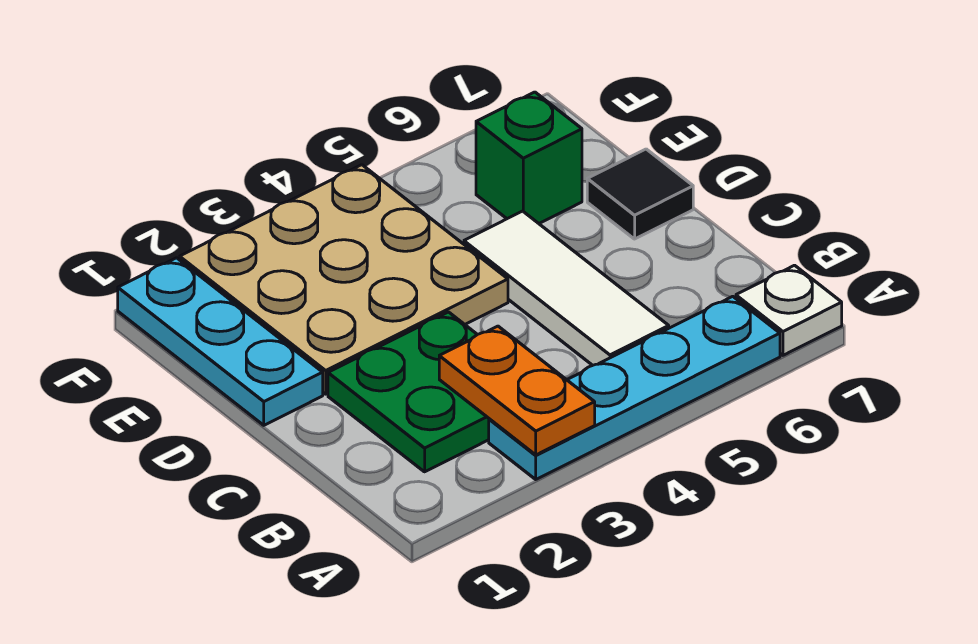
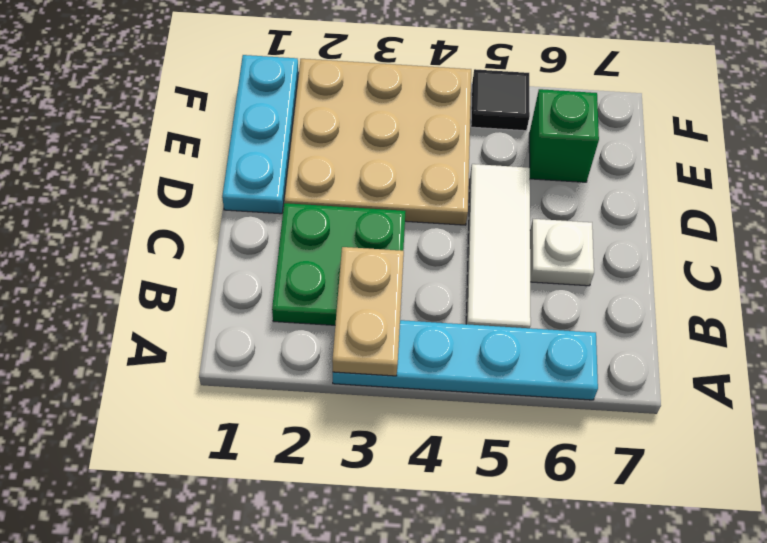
orange 1x2 plate [439,326,595,455] -> tan 1x2 plate [332,247,404,376]
white 1x1 plate [736,265,842,355] -> white 1x1 plate moved to [530,219,594,286]
black 1x1 tile [587,149,693,239] -> black 1x1 tile moved to [471,69,530,131]

